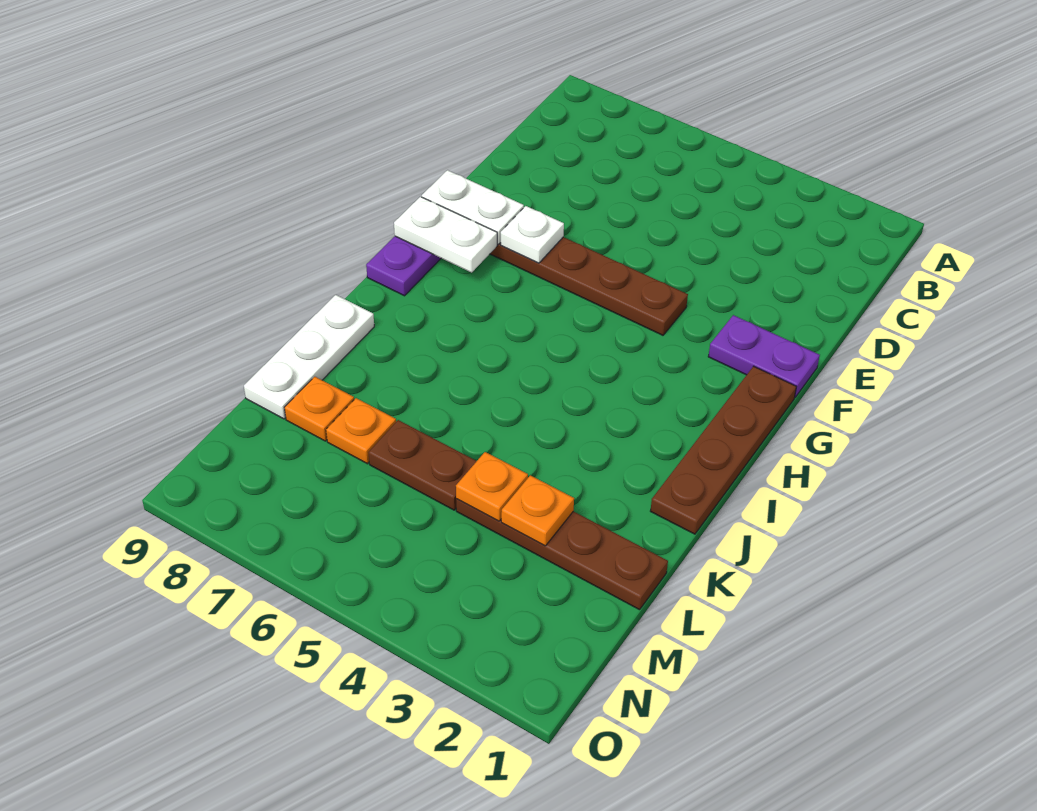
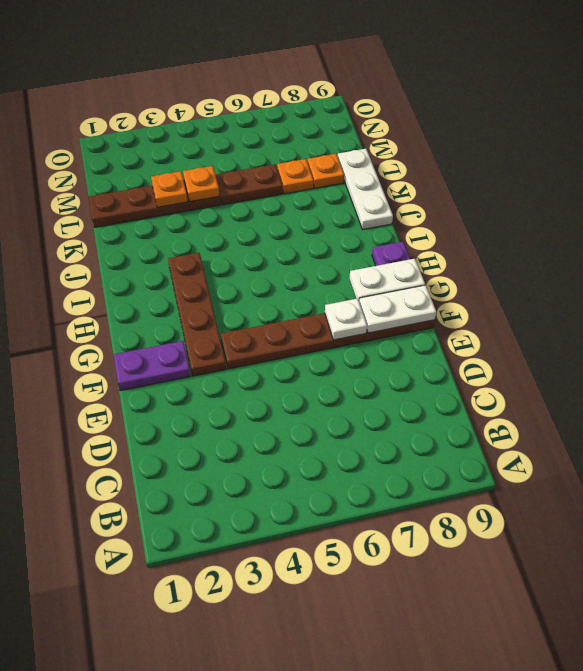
brown 1x4 plate [651,366,797,534] -> brown 1x4 plate moved to [168,253,226,376]

